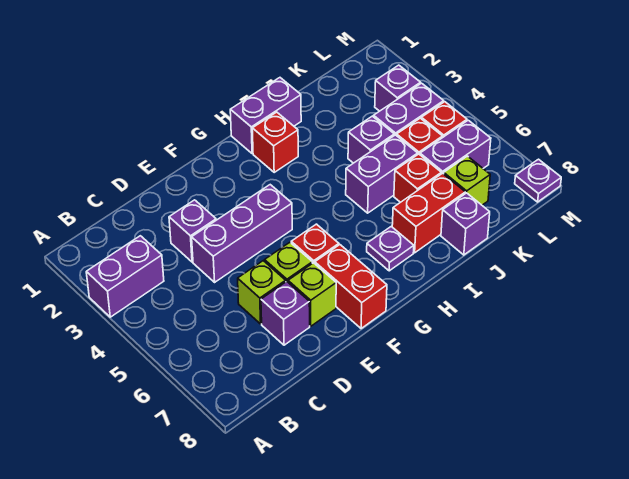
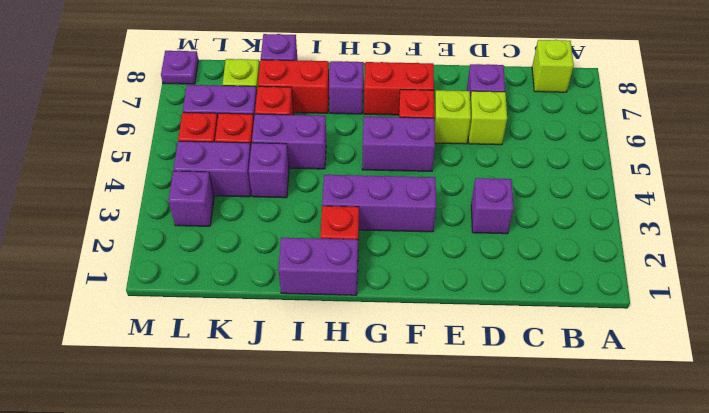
purple 1x2 brick [86,236,164,317] -> purple 1x2 brick moved to [362,117,435,171]
purple 1x3 brick [192,185,292,282] -> purple 1x3 brick moved to [322,175,436,232]
lime 1x1 brick [288,263,336,326] -> lime 1x1 brick moved to [532,40,574,92]
red 1x2 brick [315,245,387,329] -> red 1x2 brick turned to [364,62,434,115]
purple 1x1 plate [367,227,414,271] -> purple 1x1 brick [329,61,364,114]

